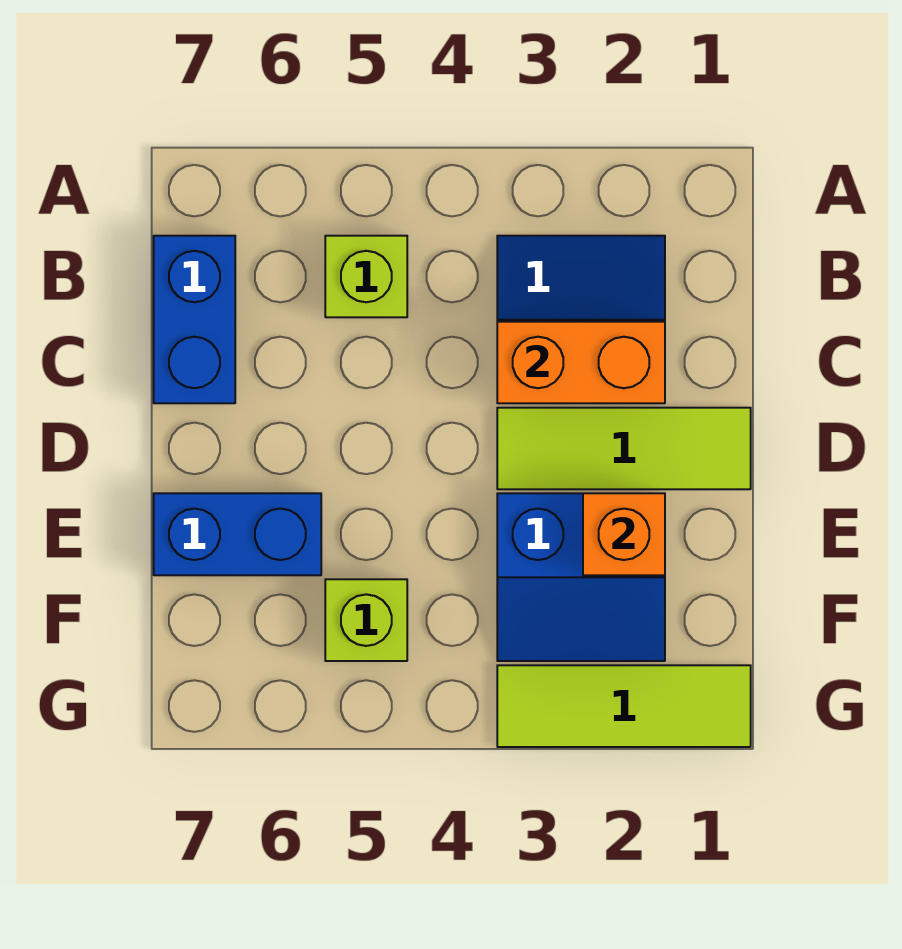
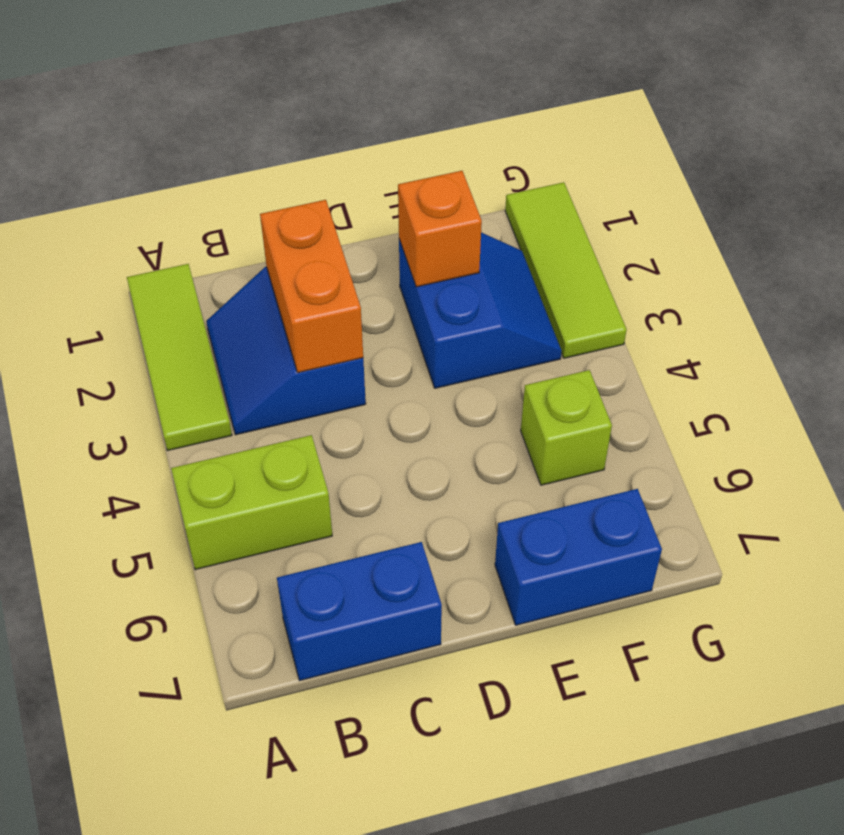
lime 1x1 brick [325,236,407,317] -> lime 1x2 brick [171,435,332,570]
lime 1x3 tile [497,408,751,489] -> lime 1x3 tile moved to [127,264,232,451]
blue 1x2 brick [154,493,321,575] -> blue 1x2 brick turned to [495,489,662,625]

